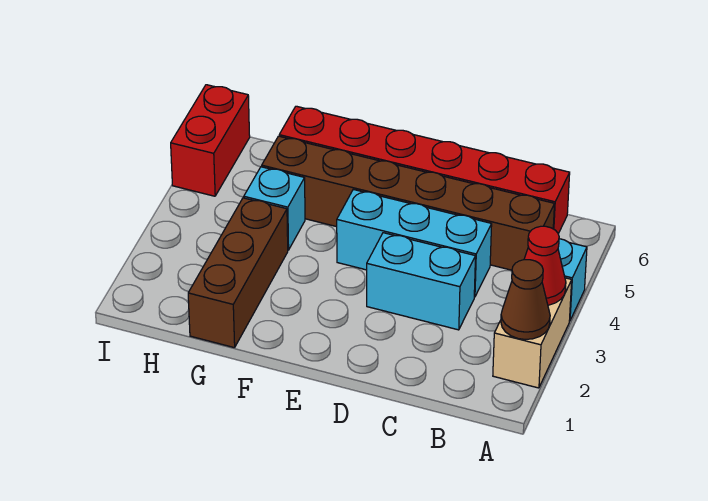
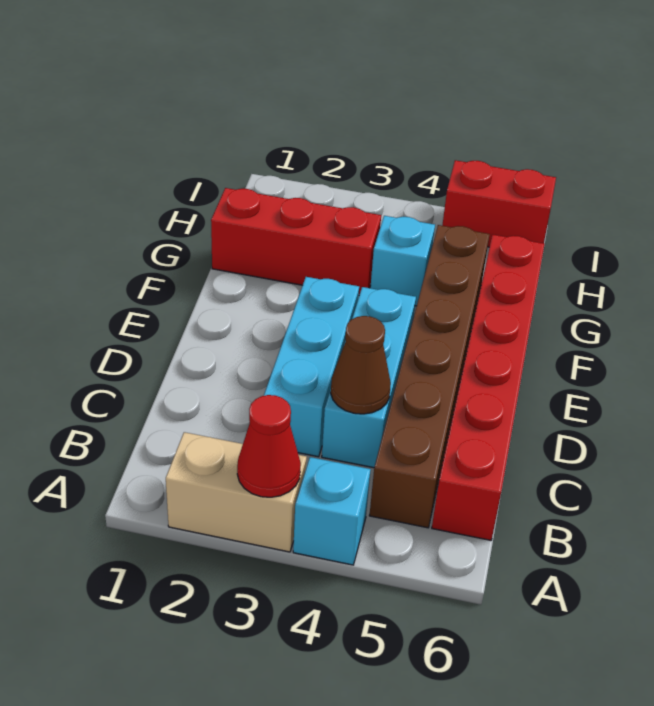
brown 1x1 cone [501,260,550,339] -> brown 1x1 cone moved to [331,316,391,414]
cyan 1x2 brick [367,233,476,330] -> cyan 1x3 brick [264,277,359,457]
brown 1x3 brick [188,198,288,348] -> red 1x3 brick [211,188,381,295]

